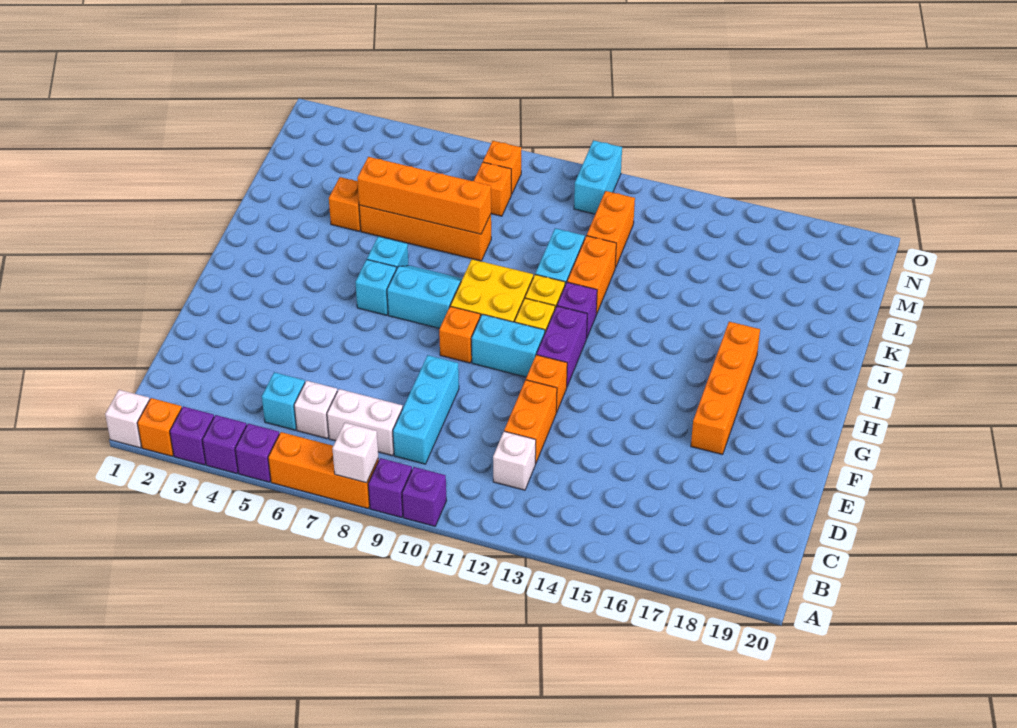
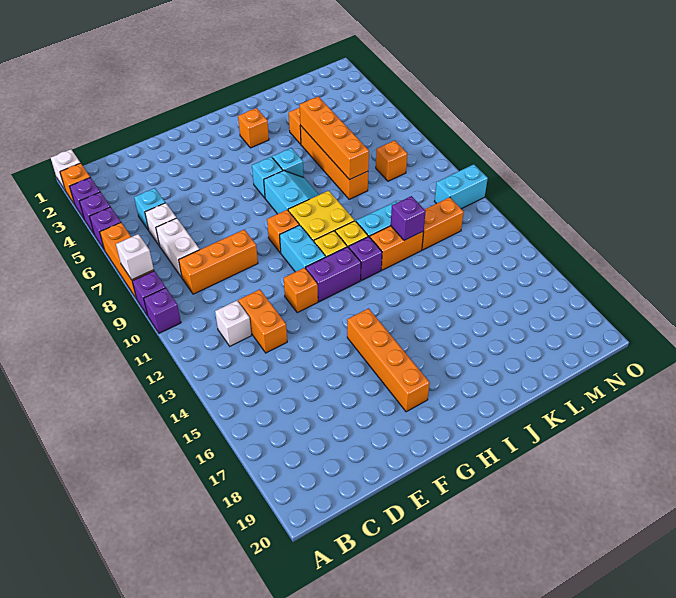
cyan 1x3 brick [393,355,459,464] -> orange 1x3 brick [179,229,258,294]
orange 1x2 brick [504,380,557,464] -> orange 1x2 brick turned to [238,289,287,353]
orange 1x4 brick [691,322,760,455] -> orange 1x4 brick turned to [347,308,430,412]
none -> purple 1x1 brick [391,196,426,241]
orange 1x1 brick [483,141,521,194] -> orange 1x1 brick moved to [238,108,269,148]

